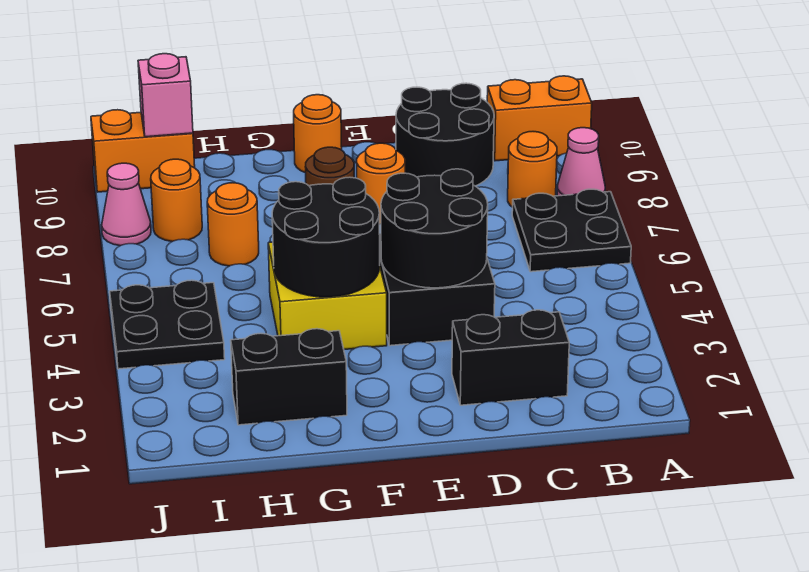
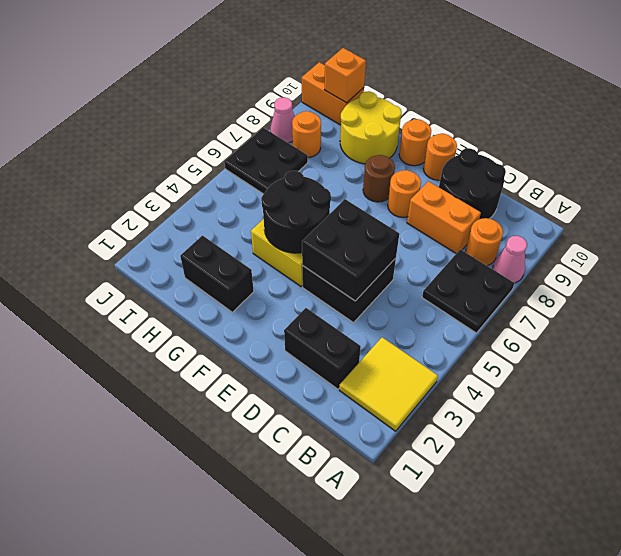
none -> yellow 2x2 tile [339,337,438,431]
orange 1x2 brick [487,76,592,161] -> orange 1x2 brick moved to [407,181,481,253]
black 2x2 round brick [381,169,488,288] -> black 2x2 brick [302,199,399,301]
none -> yellow 2x2 round brick [340,91,402,164]
orange 1x1 round brick [207,183,259,266] -> orange 1x1 round brick moved to [423,134,457,180]
black 2x2 plate [110,280,225,369] -> black 2x2 plate moved to [224,128,308,194]
pink 1x1 brick [138,54,193,137] -> orange 1x1 brick [324,48,366,103]

